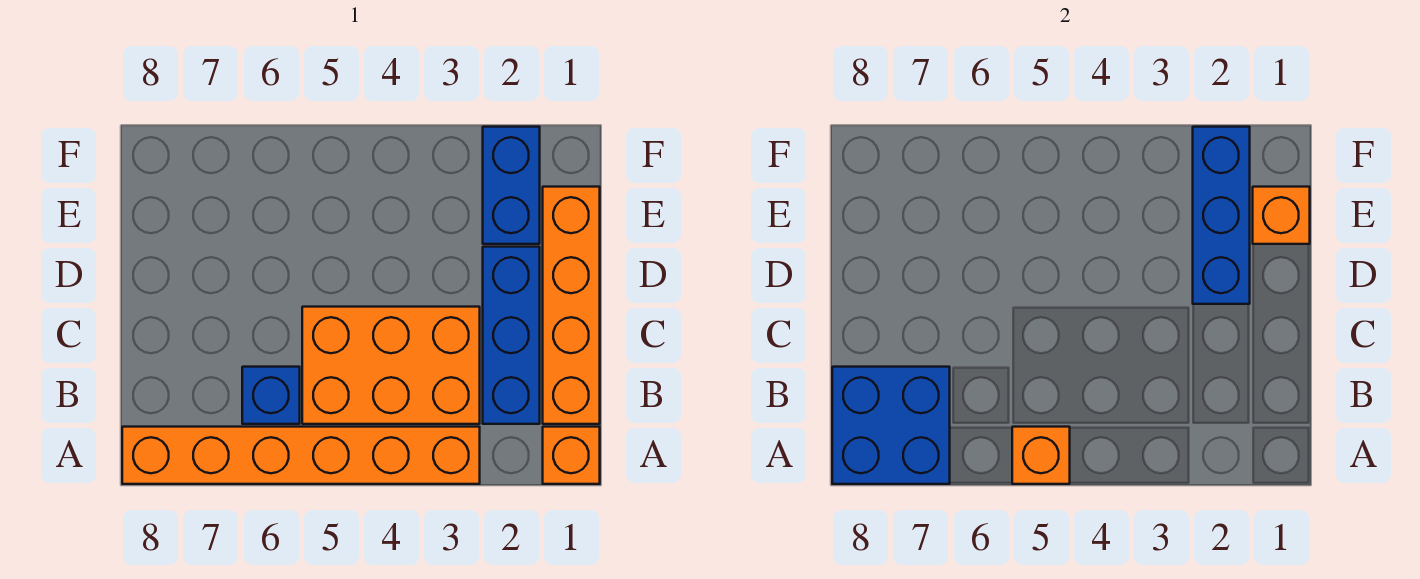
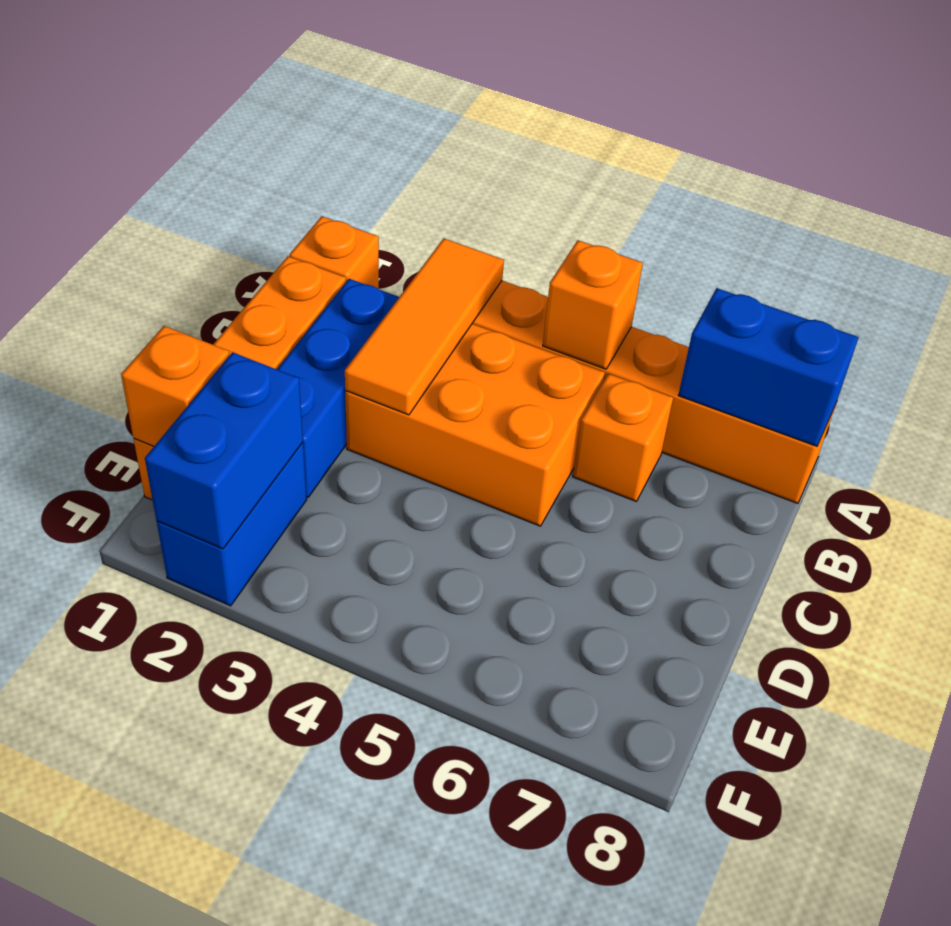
none -> orange 1x3 tile [345,239,504,415]
blue 2x2 brick [832,367,950,484] -> blue 1x2 brick [678,288,859,446]
blue 1x1 brick [242,367,300,424] -> orange 1x1 brick [573,374,673,501]
blue 1x3 brick [1193,127,1250,304] -> blue 1x2 brick [145,352,303,549]

